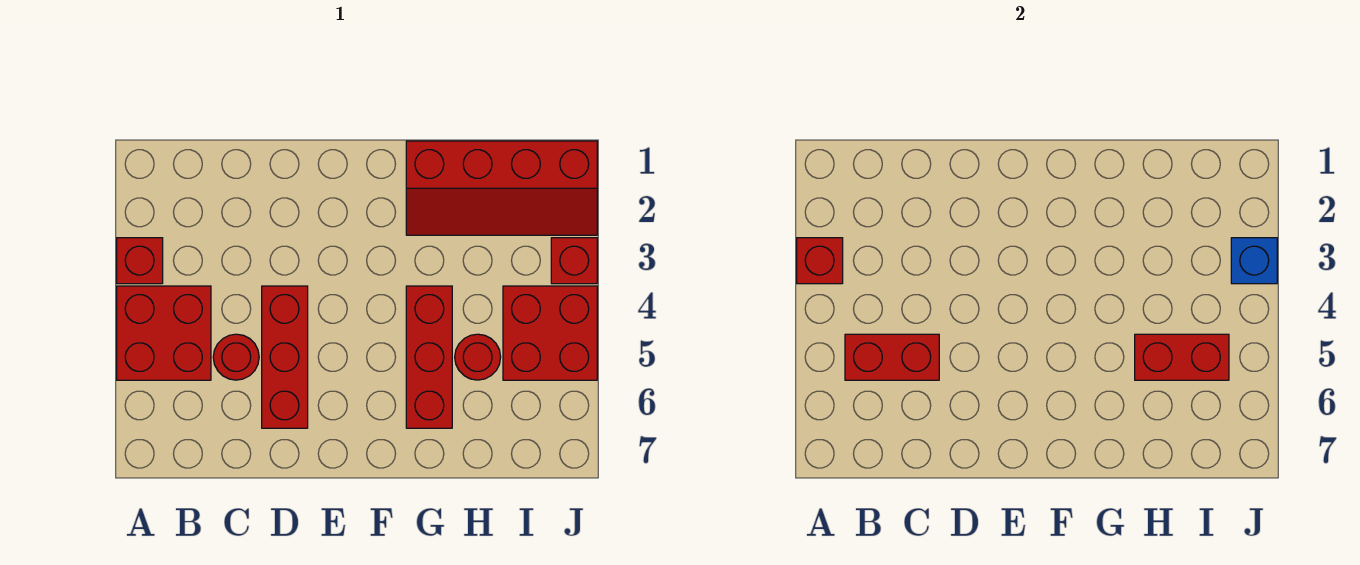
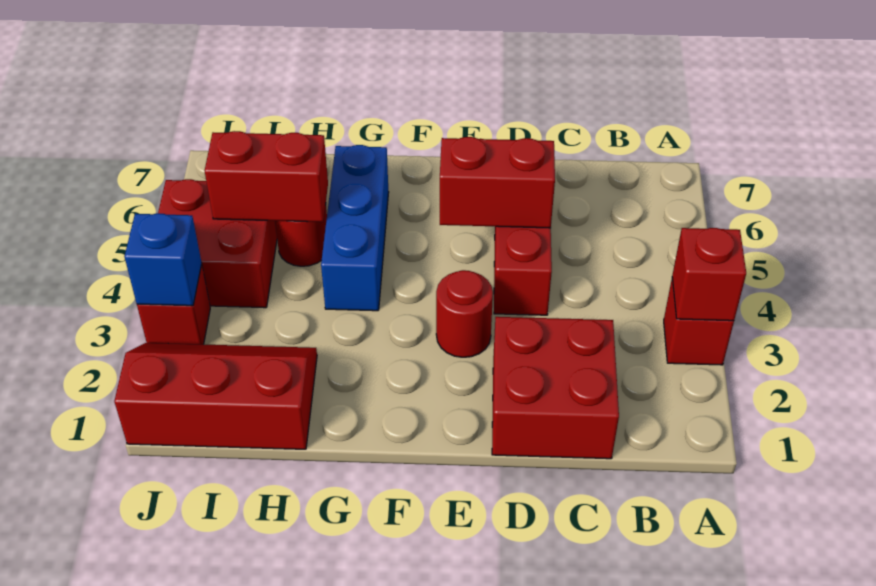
red 2x2 brick [117,286,211,380] -> red 2x2 brick moved to [492,317,619,459]
red 1x2 brick [845,334,939,380] -> red 1x2 brick moved to [440,137,555,228]
red 1x1 round brick [213,334,259,380] -> red 1x1 round brick moved to [436,270,493,357]
red 2x4 slope [406,141,597,235] -> red 2x3 slope [114,343,317,449]
red 1x3 brick [406,286,452,428] -> blue 1x3 brick [321,145,389,311]

